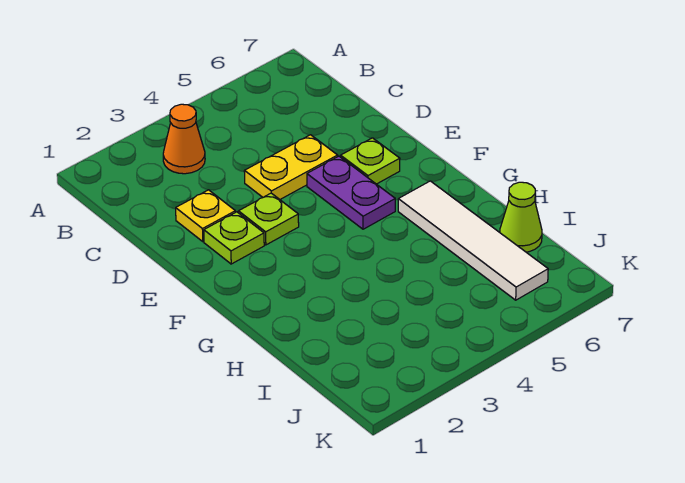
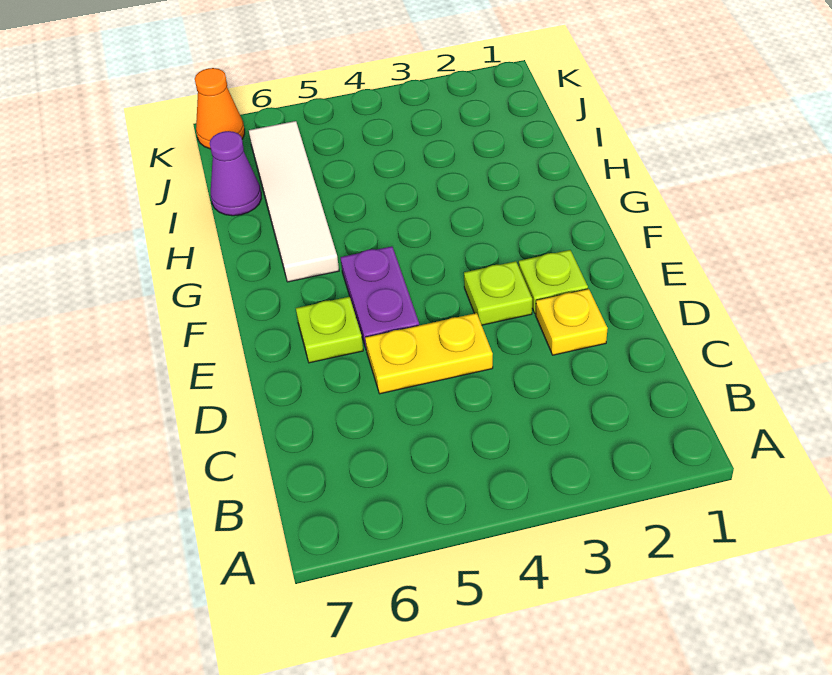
orange 1x1 cone [163,104,205,174] -> orange 1x1 cone moved to [195,68,245,149]
lime 1x1 cone [500,182,542,252] -> purple 1x1 cone [210,131,261,216]

